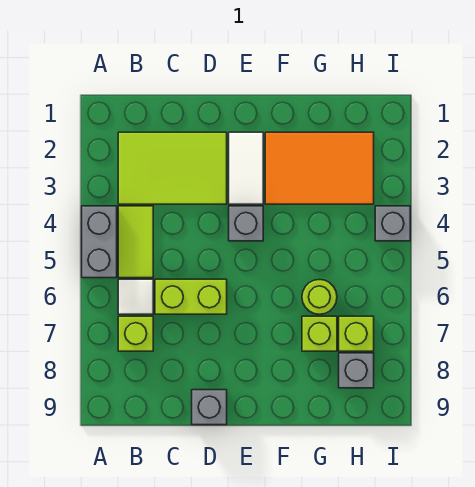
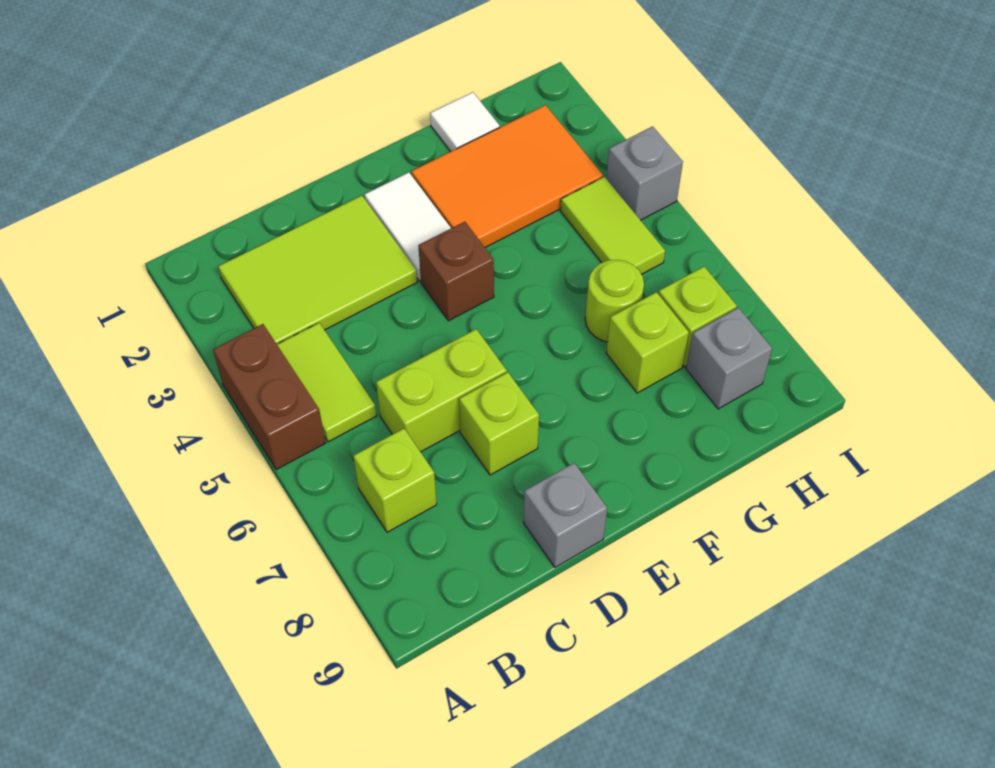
grey 1x2 brick [82,206,117,278] -> brown 1x2 brick [213,324,325,470]
white 1x1 tile [118,279,153,314] -> white 1x1 tile moved to [430,92,500,151]
none -> lime 1x1 brick [459,372,539,475]
grey 1x1 brick [229,206,263,241] -> brown 1x1 brick [418,222,494,321]
none -> lime 1x2 tile [561,177,665,274]

